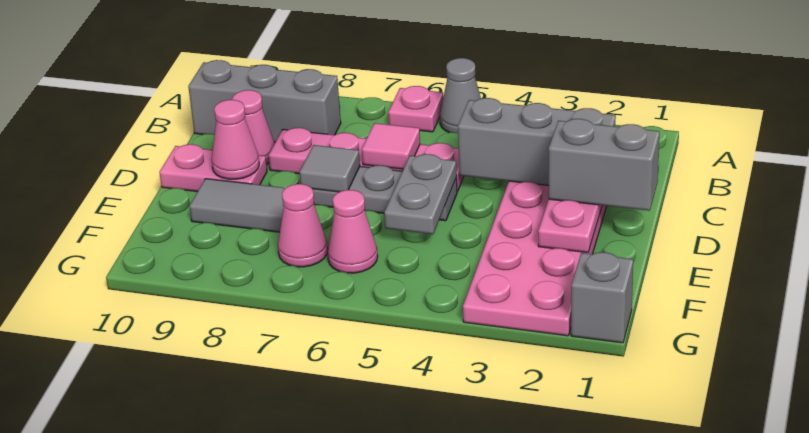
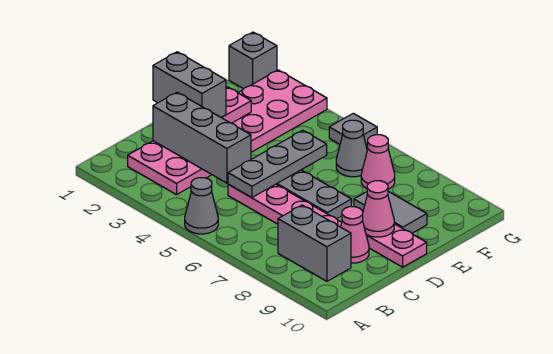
pink 1x1 plate [388,86,443,132] -> none
grey 1x3 brick [188,60,341,142] -> grey 1x2 brick [278,205,351,281]
pink 1x1 tile [362,123,420,169] -> none
grey 1x2 plate [384,154,457,234] -> grey 1x3 plate [228,130,327,198]
grey 1x1 tile [300,145,360,192] -> grey 1x1 tile moved to [329,113,377,144]
pink 1x1 cone [327,190,378,273] -> grey 1x1 cone [336,120,367,177]

